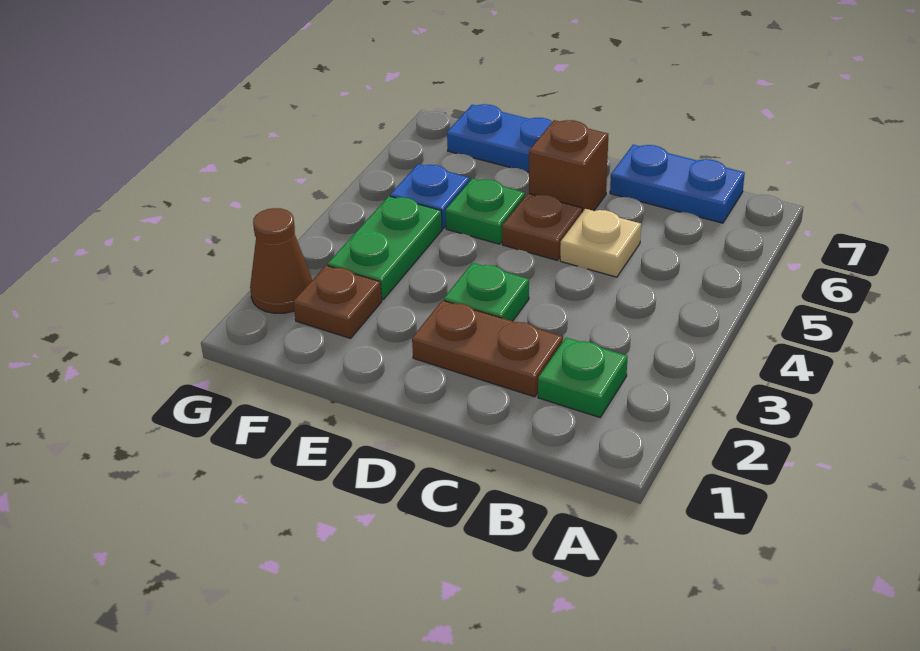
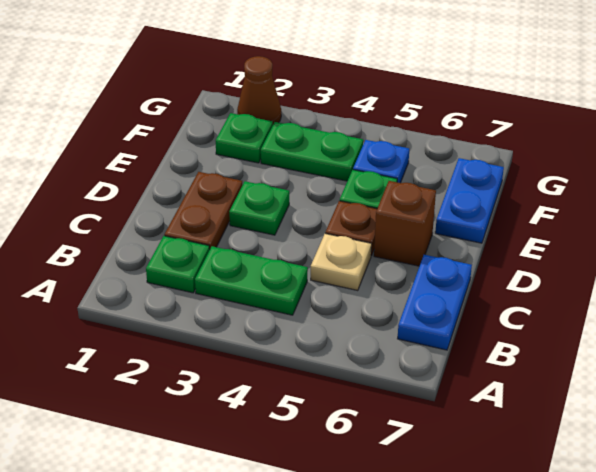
none -> green 1x2 plate [195,246,308,315]
brown 1x1 plate [293,266,382,338] -> green 1x1 plate [215,113,273,163]

